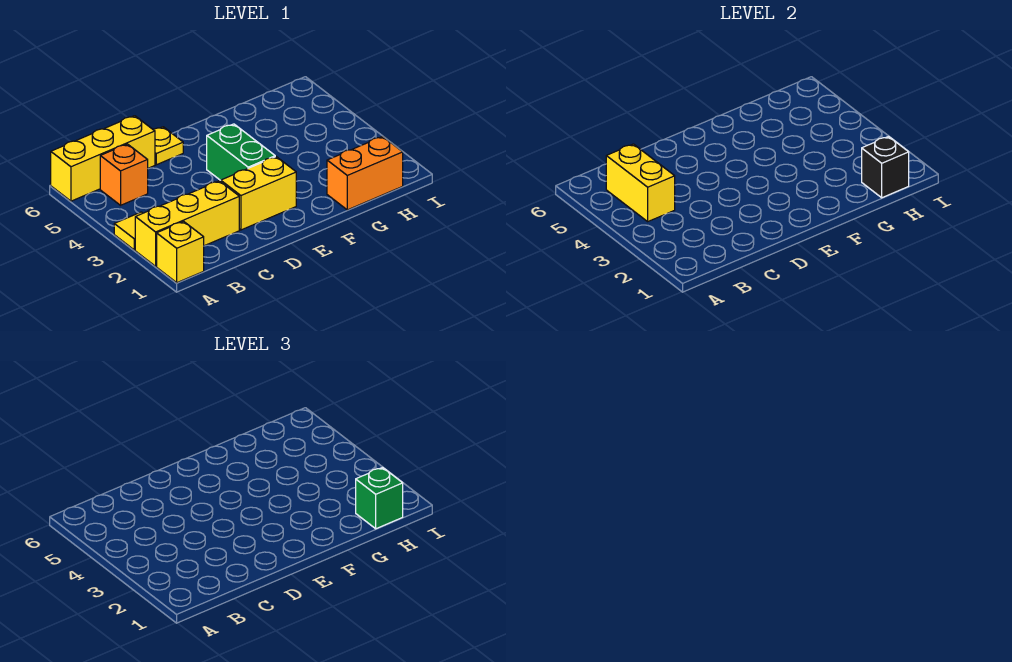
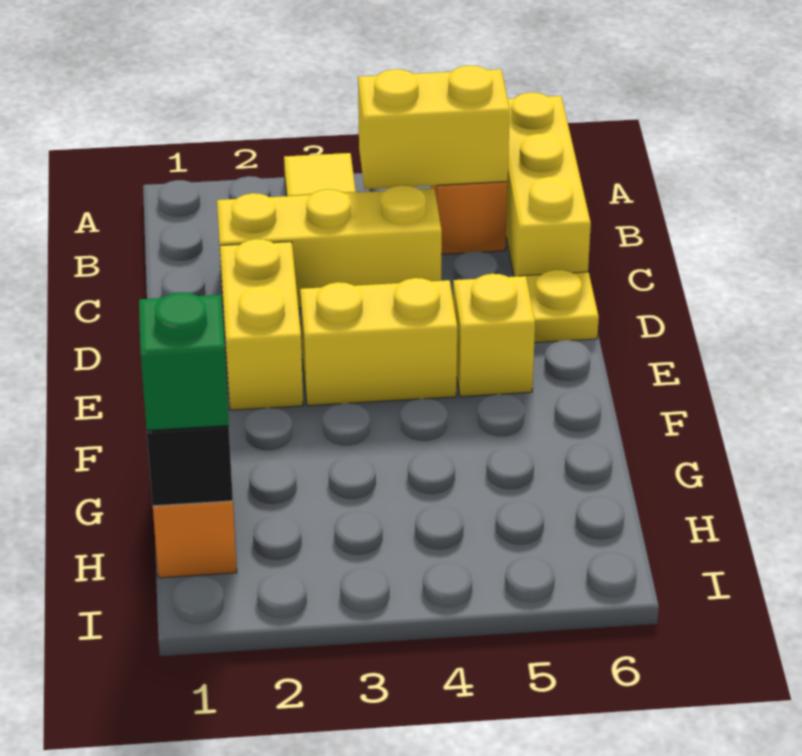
yellow 1x1 brick [157,221,204,283] -> yellow 1x1 brick moved to [453,274,535,397]
yellow 1x3 brick [135,181,239,266] -> yellow 1x3 brick turned to [217,185,442,308]
green 1x2 brick [207,124,275,180] -> yellow 1x2 brick [300,278,457,406]

